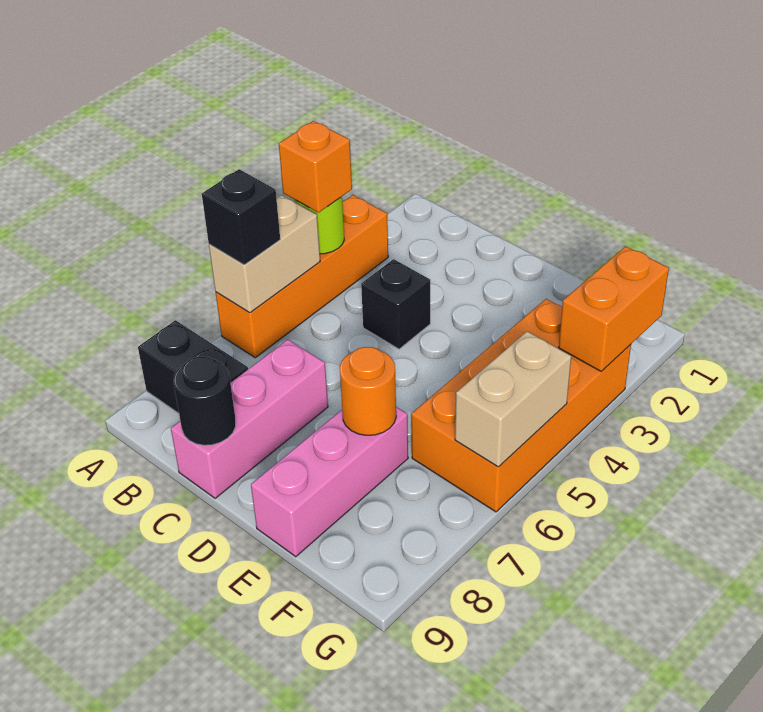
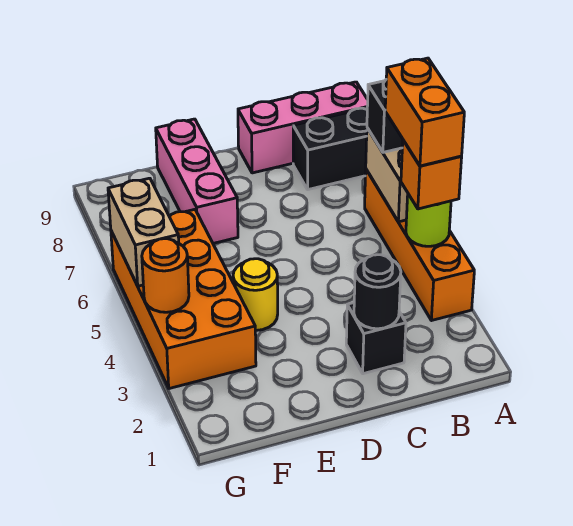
black 1x1 brick [361,259,430,349] -> black 1x1 brick moved to [346,303,406,374]
pink 1x3 brick [171,339,328,498] -> pink 1x3 brick turned to [238,82,368,173]
black 1x1 round brick [174,357,236,445] -> black 1x1 round brick moved to [354,255,401,329]
none -> yellow 1x1 round brick [233,259,278,330]
orange 1x1 round brick [340,347,396,435] -> orange 1x1 round brick moved to [142,239,189,312]
orange 1x2 brick [559,246,669,371] -> orange 1x2 brick moved to [385,58,464,166]

